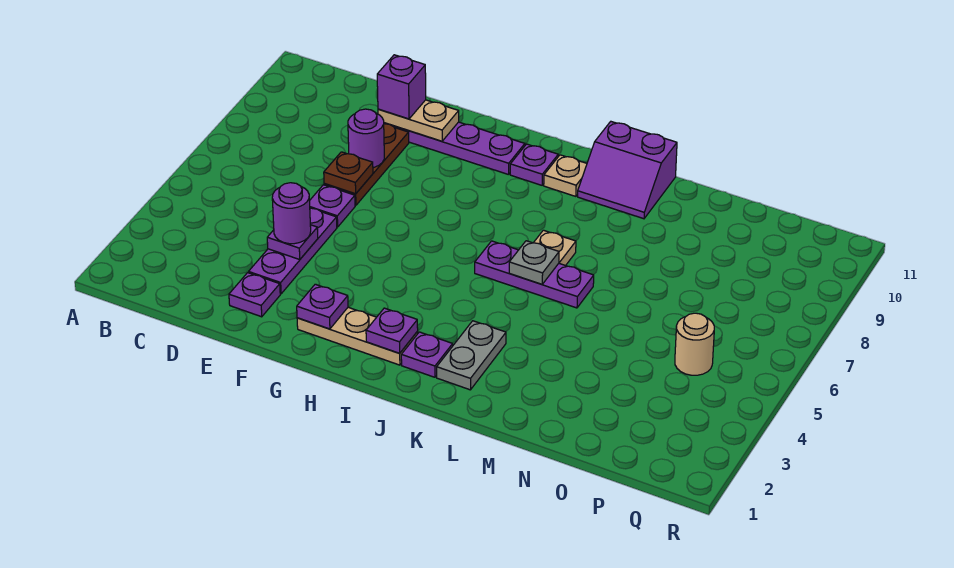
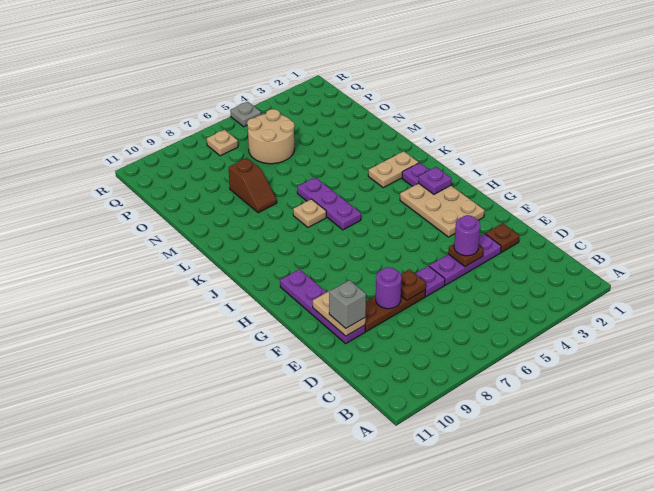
purple 1x1 plate [229,273,280,317] -> brown 1x1 plate [485,223,519,252]
purple 1x1 plate [267,225,318,259] -> brown 1x1 plate [448,244,484,267]
purple 1x1 brick [377,55,426,119] -> grey 1x1 brick [329,280,366,328]
tan 1x3 plate [297,307,418,365] -> tan 2x3 plate [400,183,485,237]
purple 1x1 plate [297,284,348,329] -> none
purple 1x1 plate [510,144,558,185] -> none
tan 1x1 plate [544,155,587,196] -> tan 1x1 plate moved to [207,130,238,156]
grey 1x2 plate [437,321,506,390] -> tan 1x2 plate [368,151,419,188]
grey 1x1 plate [509,241,559,284] -> grey 1x1 plate moved to [230,102,261,127]
purple 2x2 slope [578,122,677,219] -> none
none -> brown 1x2 slope [229,158,277,213]
tan 1x1 round brick [675,313,714,375] -> tan 2x2 round brick [247,109,295,164]

